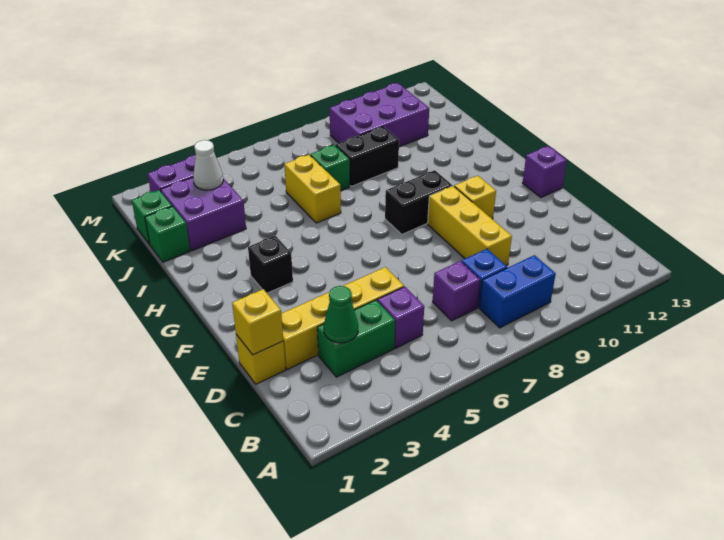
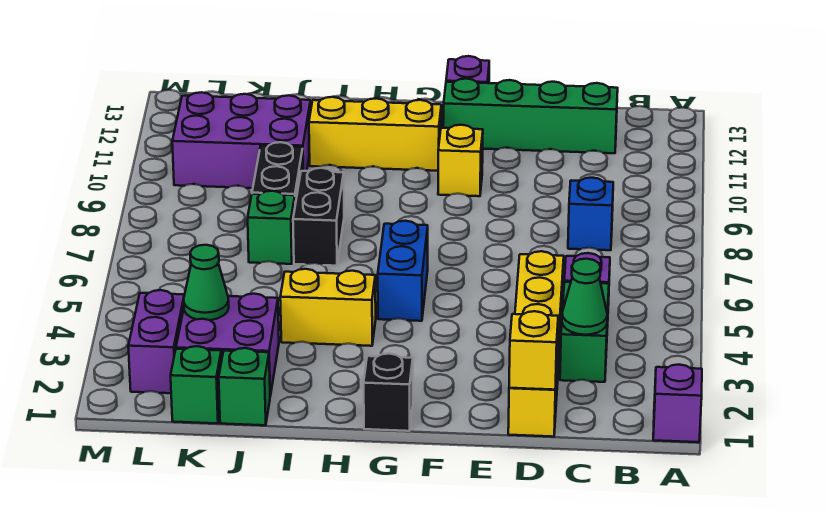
blue 1x2 brick [480,255,556,328] -> blue 1x2 brick moved to [378,221,428,321]
purple 1x1 brick [433,261,480,321] -> purple 1x1 brick moved to [653,365,702,442]
none -> green 1x4 brick [443,79,618,153]
yellow 1x3 brick [428,186,512,266] -> yellow 1x3 brick moved to [309,97,441,171]
black 1x1 brick [248,236,293,293] -> black 1x1 brick moved to [364,354,413,431]
black 1x2 brick [385,170,452,234] -> black 1x2 brick moved to [293,168,344,266]
yellow 1x2 brick [284,155,341,223] -> yellow 1x2 brick moved to [280,269,376,346]
white 1x1 cone [193,140,223,190] -> green 1x1 cone [184,245,229,320]
purple 2x3 brick [330,83,429,147] -> purple 2x3 brick turned to [172,92,311,188]

